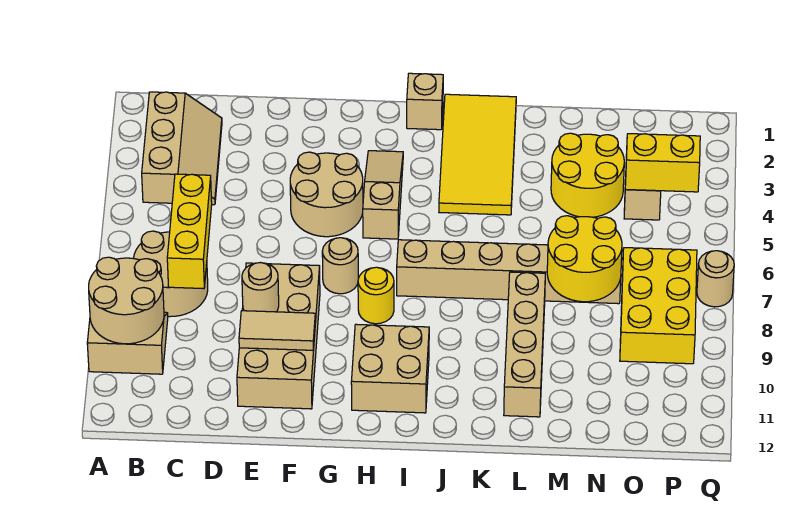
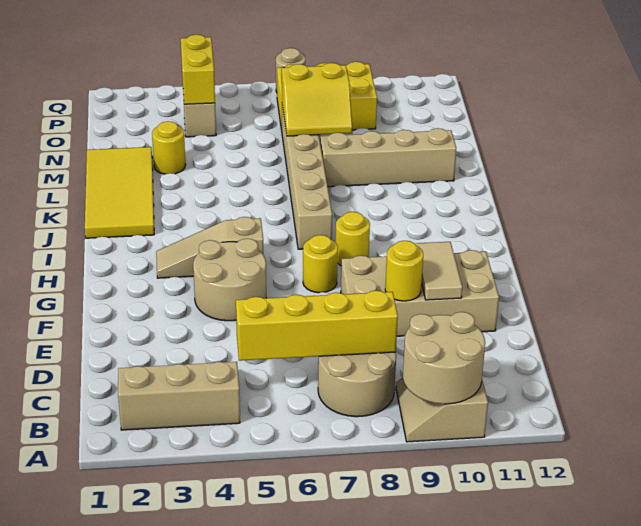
yellow 1x3 brick [167,174,212,289] -> yellow 1x4 brick [236,291,398,361]
tan 1x1 round brick [242,263,279,312] -> yellow 1x1 round brick [385,241,423,301]
tan 1x1 round brick [322,238,358,294] -> yellow 1x1 round brick [303,235,338,293]
tan 2x2 brick [351,324,429,413] -> none
tan 1x1 brick [407,73,443,130] -> none
yellow 2x4 tile [439,94,516,215] -> yellow 2x4 tile turned to [85,147,154,238]
yellow 2x2 round brick [551,133,624,217] -> yellow 1x1 round brick [152,121,186,174]
yellow 2x2 round brick [547,216,622,302] -> yellow 2x2 slope [282,63,352,136]

